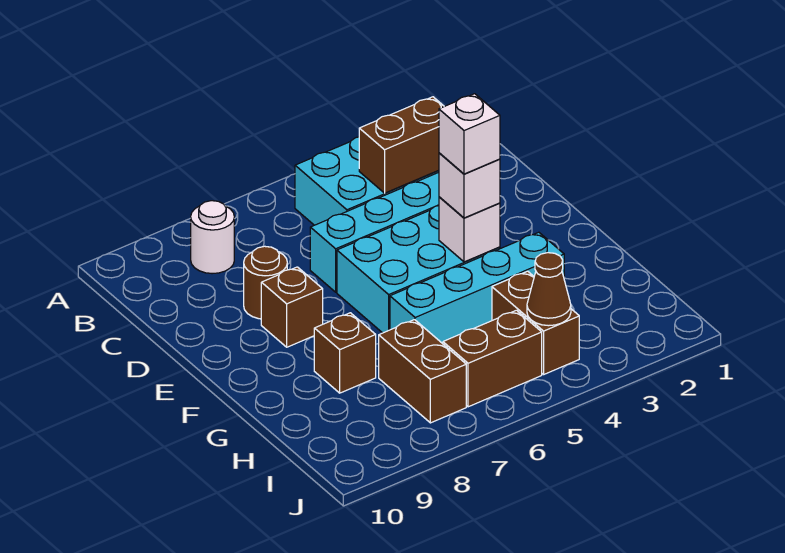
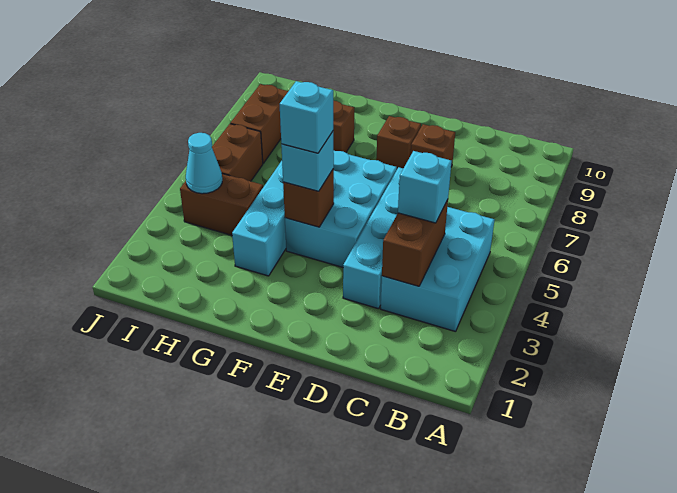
white 1x1 round brick [191,201,234,274] -> none
none -> cyan 1x1 brick [398,151,452,223]
brown 1x1 round brick [244,246,287,319] -> brown 1x1 brick [411,124,455,167]
white 1x1 brick [439,197,500,262] -> brown 1x1 brick [283,169,334,227]
white 1x1 brick [439,153,500,218] -> cyan 1x1 brick [281,132,334,191]
white 1x1 brick [439,94,500,174] -> cyan 1x1 brick [280,81,333,153]
brown 1x2 brick [379,320,466,423] -> brown 1x2 brick turned to [231,84,288,163]
brown 1x1 cone [527,253,571,326] -> cyan 1x1 cone [186,133,222,194]

